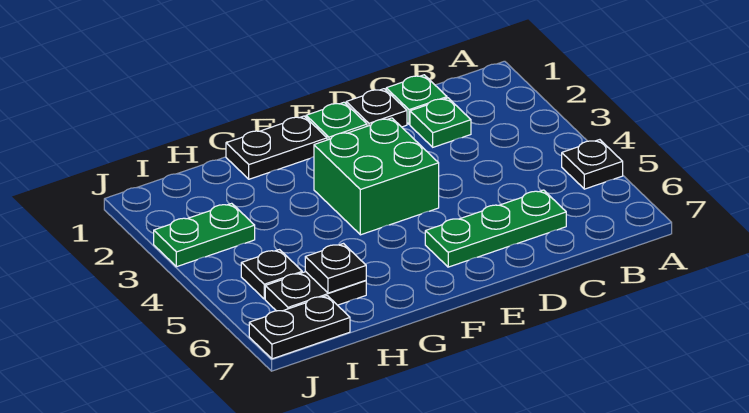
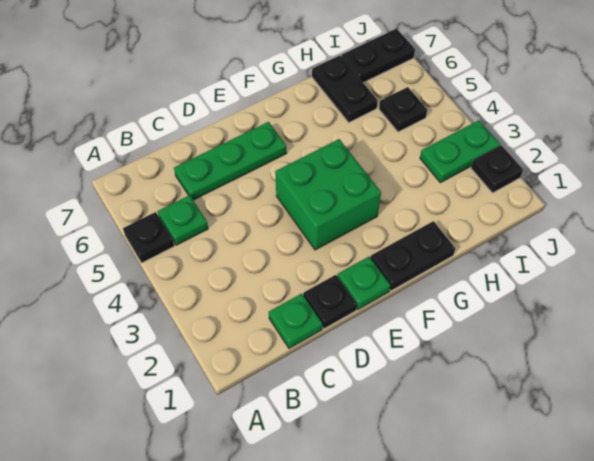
green 1x1 plate [410,98,471,147] -> green 1x1 plate moved to [158,195,208,245]
black 1x2 plate [265,272,366,311] -> black 1x2 plate turned to [312,55,378,122]
black 1x1 plate [305,244,366,293] -> black 1x1 plate moved to [471,145,523,193]

